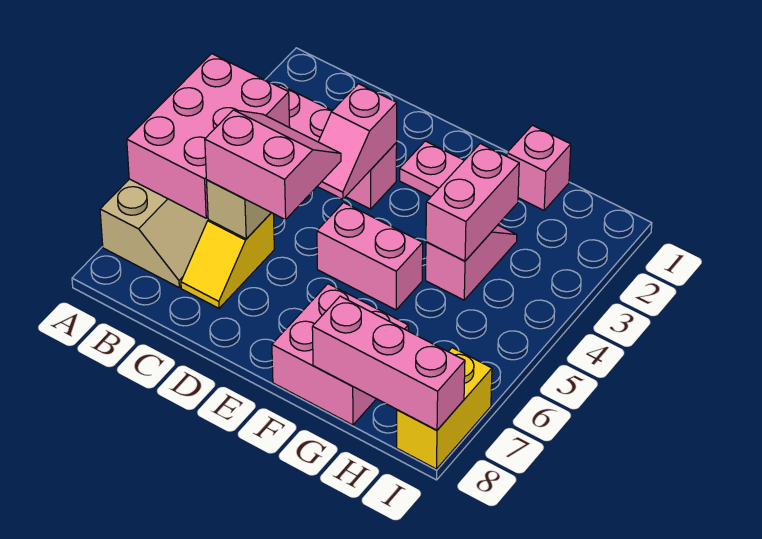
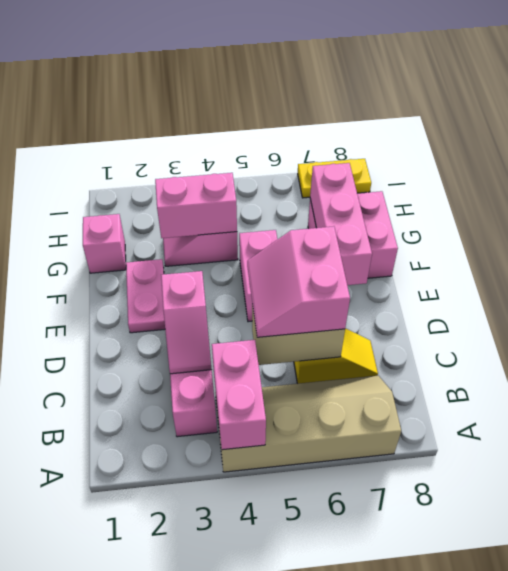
pink 2x3 brick [127,54,290,218] -> pink 1x2 brick [212,340,266,450]
pink 1x2 slope [317,84,397,199] -> pink 1x2 slope turned to [161,271,212,374]
pink 1x3 brick [312,296,465,430] -> pink 1x3 brick moved to [310,163,372,285]
yellow 1x2 brick [397,348,492,469] -> yellow 1x2 plate [298,159,371,198]

